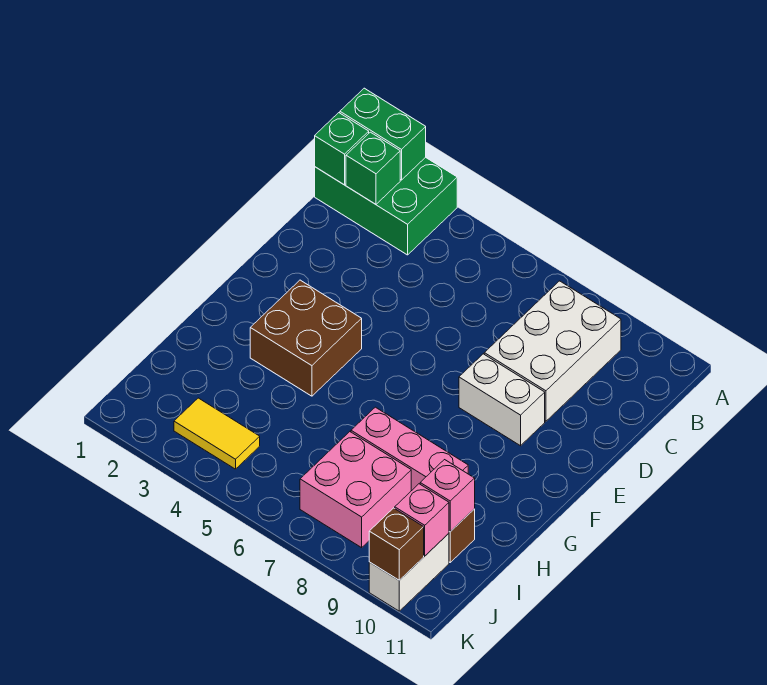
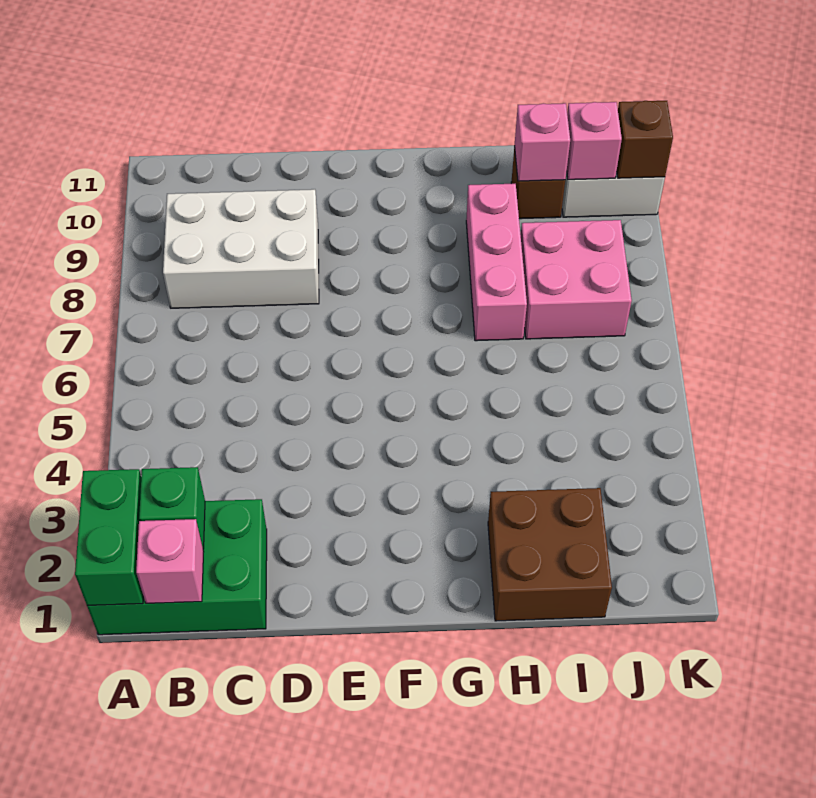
green 2x3 brick [315,157,457,255] -> green 2x3 brick turned to [87,499,267,635]
green 1x1 brick [315,113,369,185] -> pink 1x1 brick [136,519,204,603]
white 1x2 brick [459,354,545,446] -> none
brown 2x2 brick [250,280,362,396] -> brown 2x2 brick moved to [488,488,612,621]
yellow 1x2 tile [174,398,260,469] -> none

